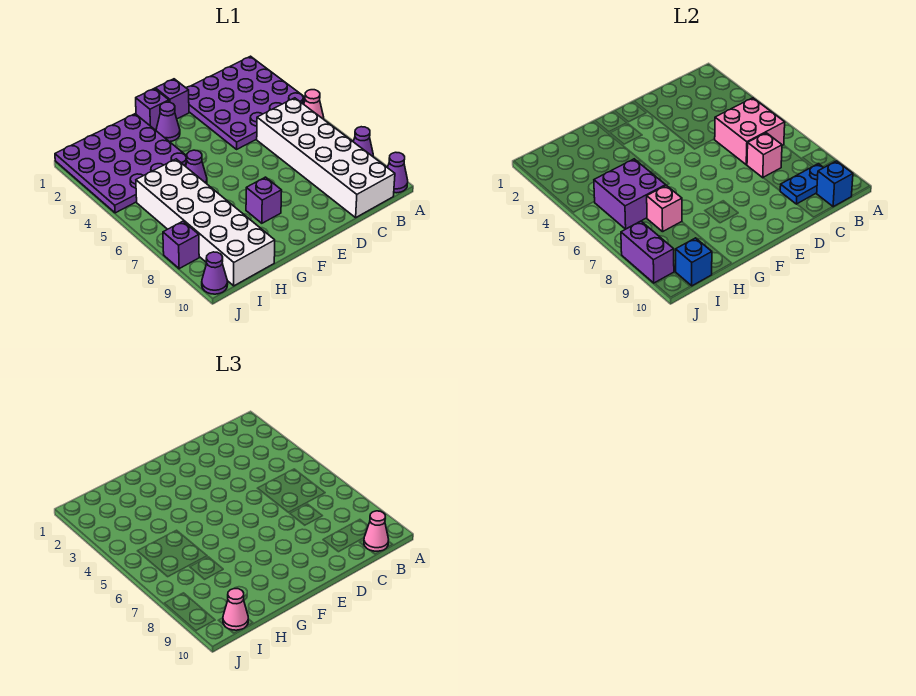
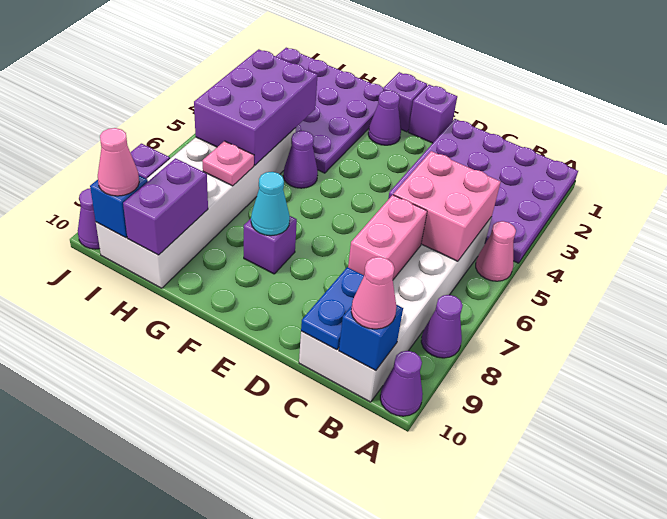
blue 1x2 plate [780,164,823,204] -> blue 1x2 plate turned to [301,267,364,350]
pink 1x1 brick [747,133,782,178] -> pink 1x2 brick [348,195,427,280]
none -> cyan 1x1 cone [251,172,290,236]
purple 2x2 brick [594,159,666,229] -> purple 2x3 brick [194,49,318,165]
pink 1x1 brick [647,185,682,232] -> pink 1x1 plate [202,141,254,186]
purple 1x2 brick [621,221,674,283] -> purple 1x2 brick moved to [123,158,208,255]

